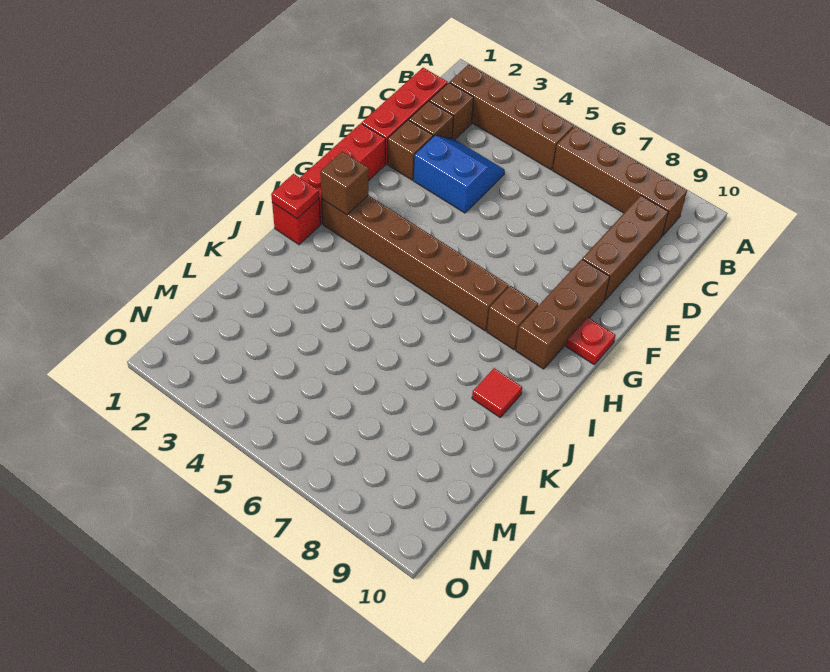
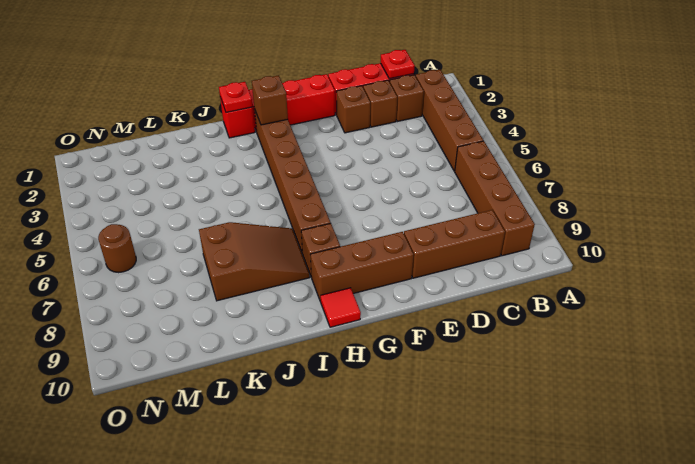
blue 2x2 slope [413,136,505,213] -> none
red 1x1 plate [566,317,616,364] -> red 1x1 plate moved to [381,50,415,79]
none -> brown 2x3 slope [199,222,310,301]
red 1x1 tile [472,368,522,417] -> red 1x1 tile moved to [321,288,361,327]
none -> brown 1x1 round brick [98,224,136,273]

